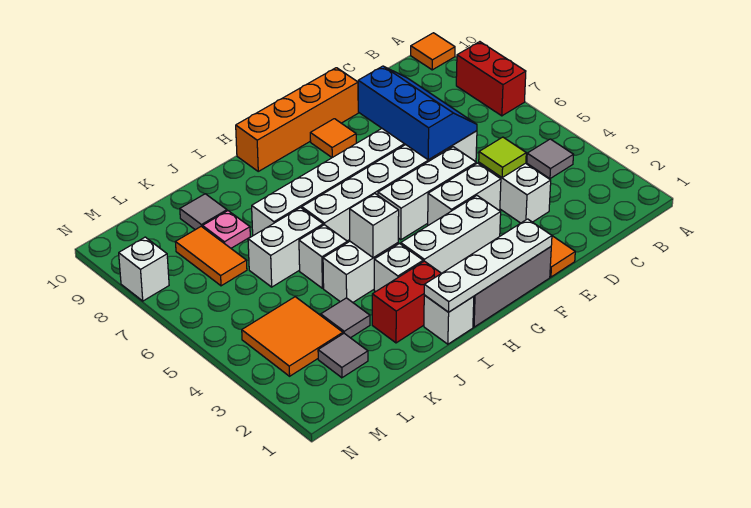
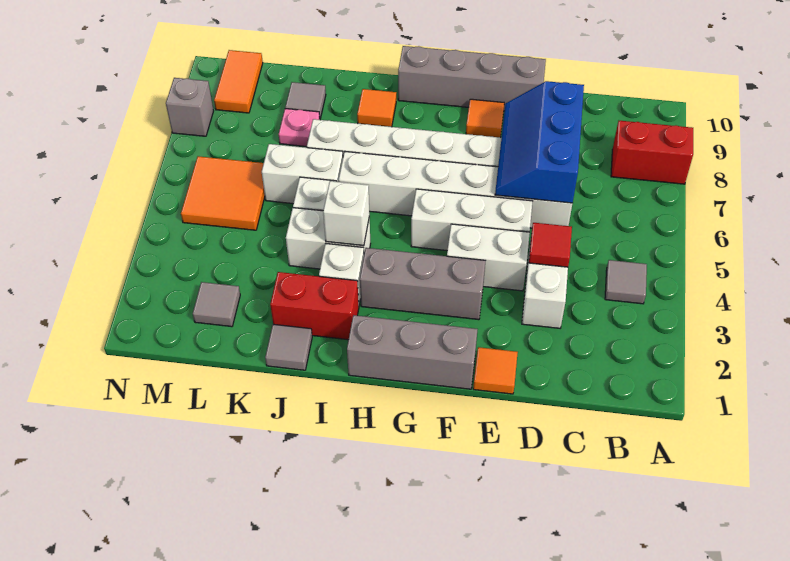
red 1x2 brick [456,42,526,116] -> red 1x2 brick turned to [611,121,693,184]
orange 1x1 tile [411,33,455,70] -> orange 1x1 tile moved to [357,89,396,127]
lime 1x1 tile [479,137,526,177] -> red 1x1 tile [529,223,572,267]
blue 2x3 slope [358,66,477,160] -> blue 2x3 slope turned to [495,81,584,203]
orange 1x4 brick [236,68,358,171] -> grey 1x4 brick [398,46,546,111]
white 1x4 plate [424,219,552,312] -> none
white 1x3 brick [401,196,501,273] -> grey 1x3 brick [360,248,485,320]
white 1x1 brick [424,295,474,344] -> none
grey 1x1 tile [321,298,370,338] -> grey 1x1 tile moved to [265,324,312,370]
orange 2x2 tile [242,297,343,376] -> orange 2x2 tile moved to [181,156,265,230]
orange 1x2 tile [176,226,247,286] -> orange 1x2 tile moved to [214,50,263,113]
white 1x1 brick [119,237,169,301] -> grey 1x1 brick [166,78,214,136]

